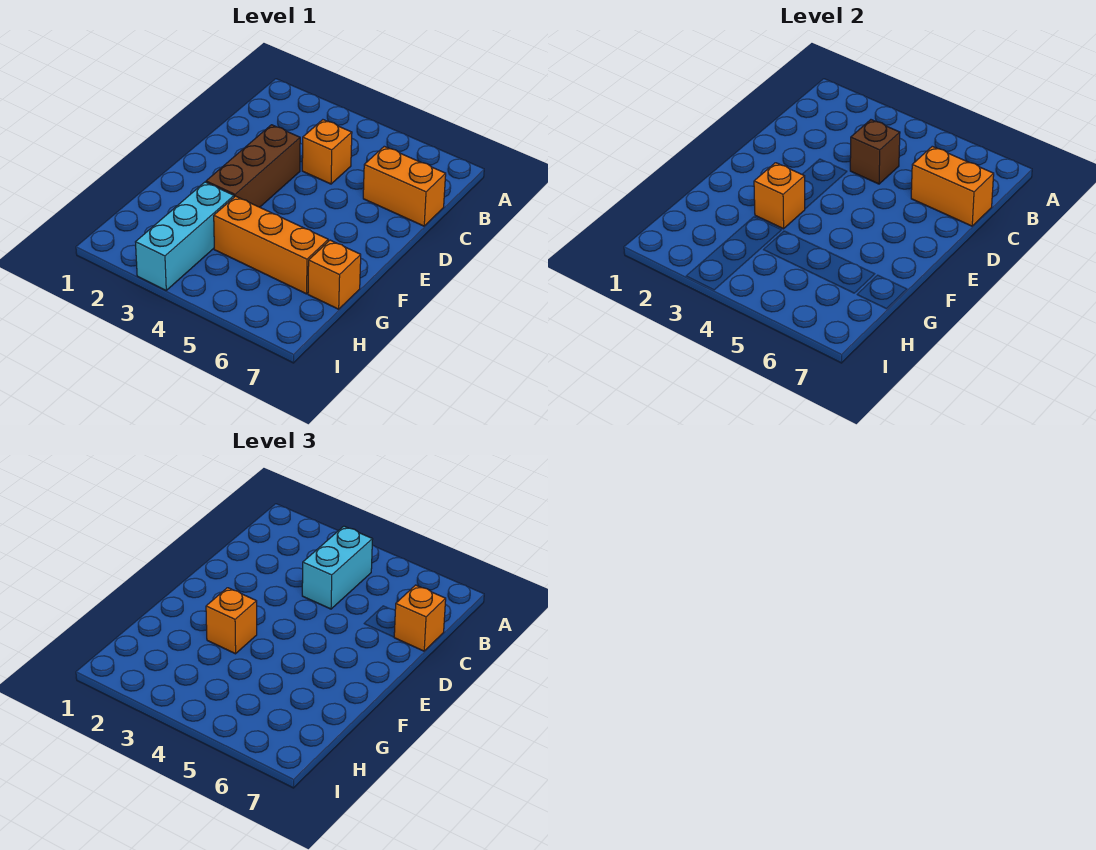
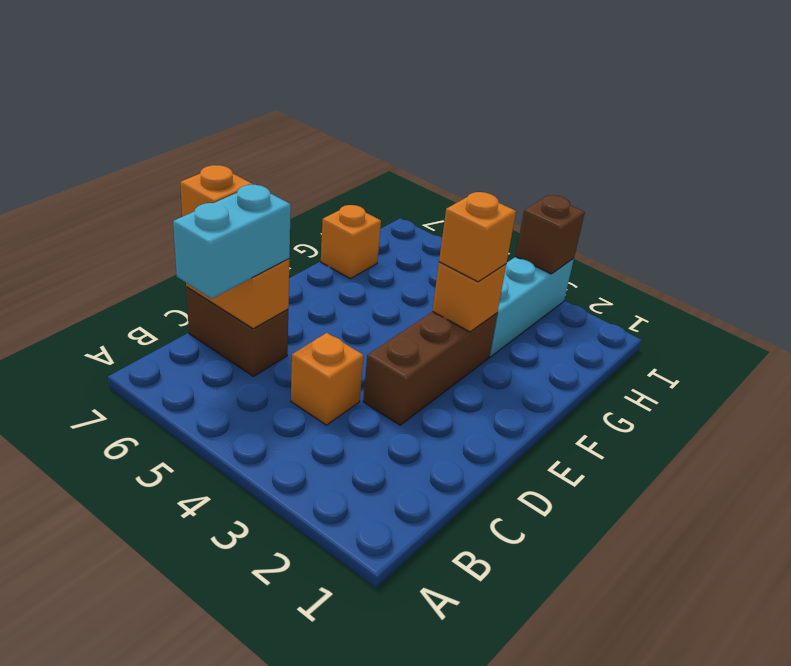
cyan 1x2 brick [302,526,373,609] -> cyan 1x2 brick moved to [173,185,291,299]
brown 1x1 brick [850,120,900,184] -> brown 1x1 brick moved to [515,195,585,274]
orange 1x2 brick [363,146,446,226] -> brown 1x2 brick [186,287,288,376]
orange 1x3 brick [214,196,328,294] -> none

